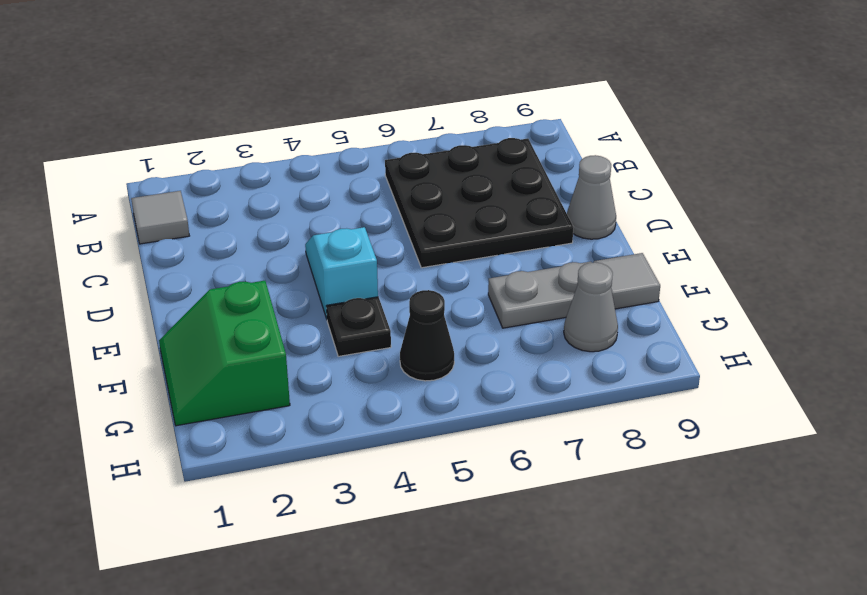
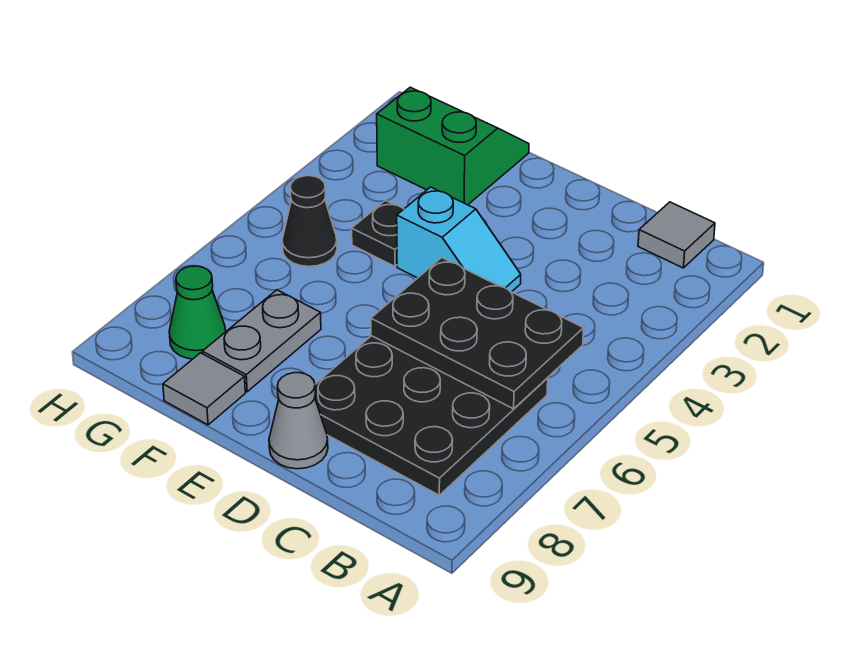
none -> black 2x3 plate [371,258,583,409]
grey 1x1 cone [564,262,618,352] -> green 1x1 cone [169,266,226,359]

